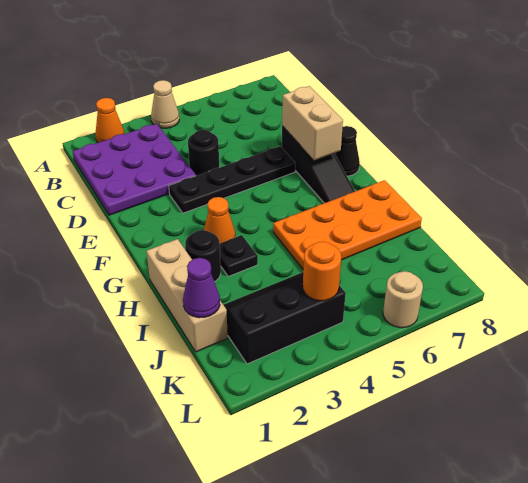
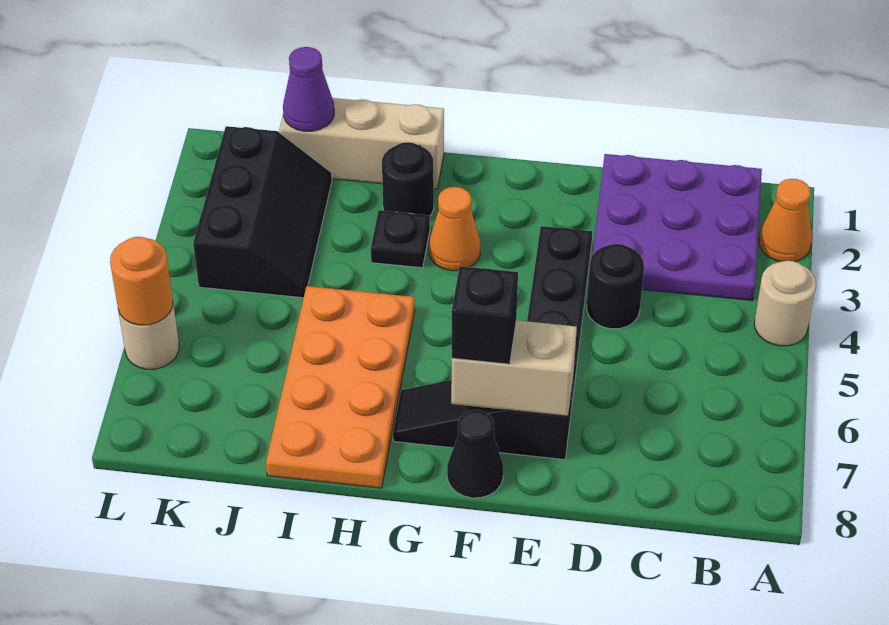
tan 1x1 cone [151,80,179,128] -> tan 1x1 round brick [754,261,816,346]
none -> black 1x1 brick [452,266,518,364]
orange 1x1 round brick [303,242,341,301] -> orange 1x1 round brick moved to [110,237,173,325]

